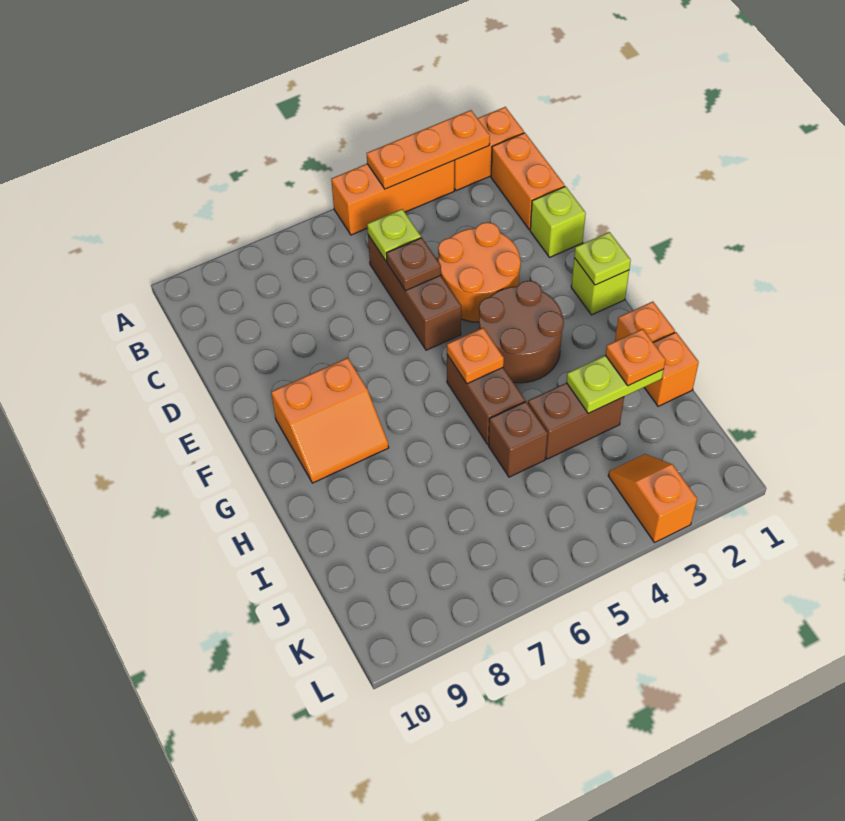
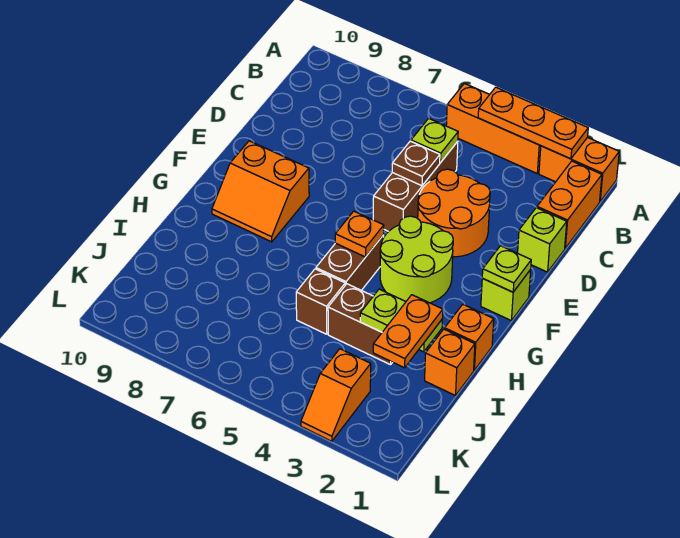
brown 2x2 round brick [479,281,564,383] -> lime 2x2 round brick [380,216,453,303]
orange 1x1 plate [605,329,665,386] -> orange 1x2 plate [373,295,443,368]
orange 1x2 slope [608,454,697,542] -> orange 1x2 slope turned to [301,349,371,441]

